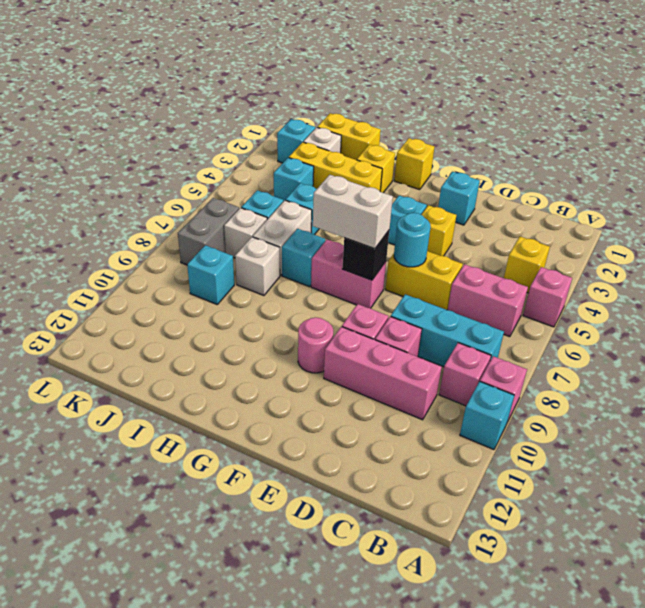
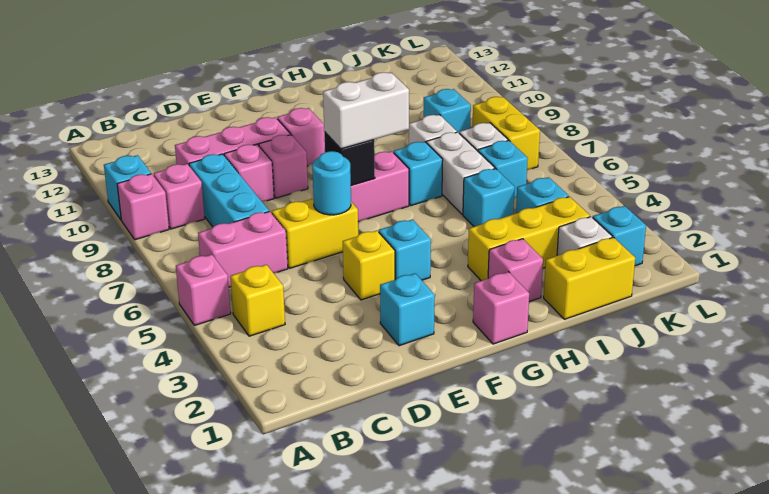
cyan 1x3 brick [391,294,504,367] -> cyan 1x3 brick turned to [189,154,269,227]
pink 1x1 round brick [298,317,333,373] -> pink 1x1 brick [277,108,325,166]
yellow 1x1 brick [394,138,434,190] -> pink 1x1 brick [473,272,529,344]
yellow 1x1 brick [357,145,395,193] -> pink 1x1 brick [488,239,543,302]
grey 1x2 brick [178,198,239,265] -> yellow 1x2 brick [472,97,540,169]

